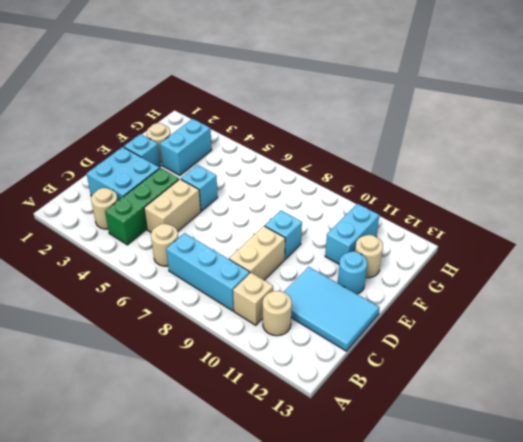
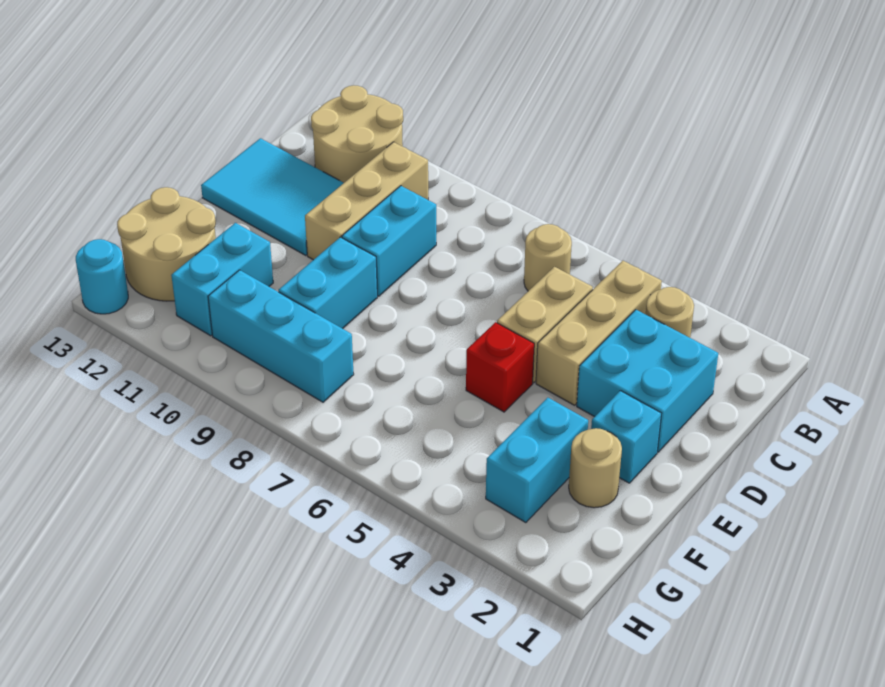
green 1x3 brick [105,168,179,245] -> tan 1x3 brick [536,261,662,405]
cyan 1x3 brick [166,233,250,311] -> cyan 1x3 brick moved to [208,270,354,402]
tan 1x1 brick [233,273,273,325] -> tan 1x3 brick [305,142,428,260]
tan 1x1 round brick [263,291,292,336] -> tan 2x2 round brick [311,85,403,183]
tan 1x2 brick [229,226,285,280] -> cyan 1x2 brick [342,186,436,296]
cyan 1x1 brick [181,165,218,211] -> red 1x1 brick [466,322,534,412]
cyan 1x1 brick [265,210,302,259] -> cyan 1x2 brick [278,237,377,329]
cyan 1x1 round brick [338,252,368,294] -> cyan 1x1 round brick moved to [76,239,128,314]
tan 1x1 round brick [355,235,383,278] -> tan 2x2 round brick [117,187,216,301]

